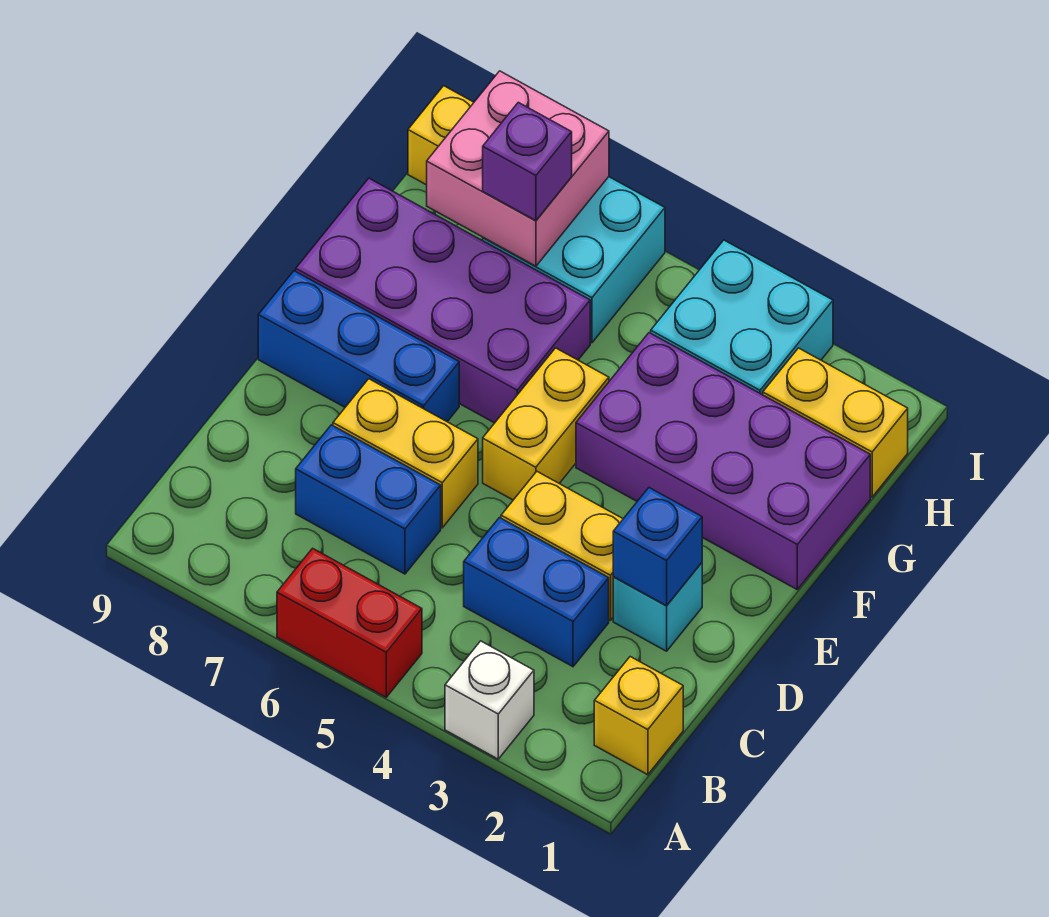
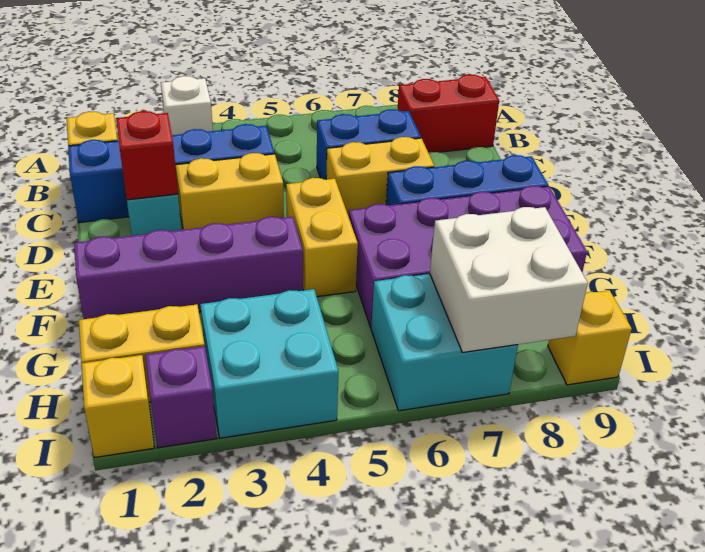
red 1x2 brick [277,548,422,697] -> red 1x2 brick moved to [398,74,499,153]
blue 1x2 brick [464,518,609,667] -> blue 1x4 brick [68,124,274,223]
blue 1x1 brick [613,488,702,606] -> red 1x1 brick [116,111,178,200]
purple 2x4 brick [576,333,870,589] -> purple 1x4 brick [74,217,303,319]
pink 2x2 brick [427,71,609,266] -> white 2x2 brick [430,207,588,352]
purple 1x1 brick [483,102,572,221] -> purple 1x1 brick moved to [145,346,217,448]
none -> yellow 1x1 brick [82,355,154,457]

